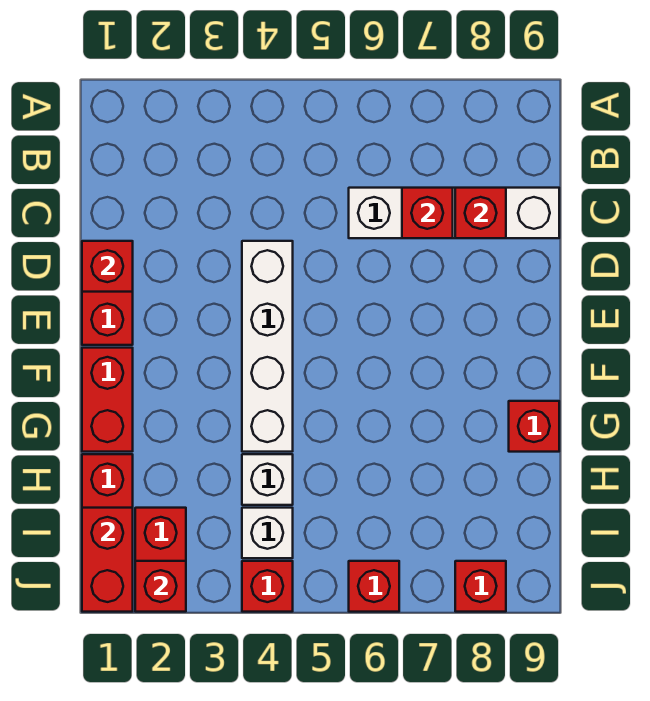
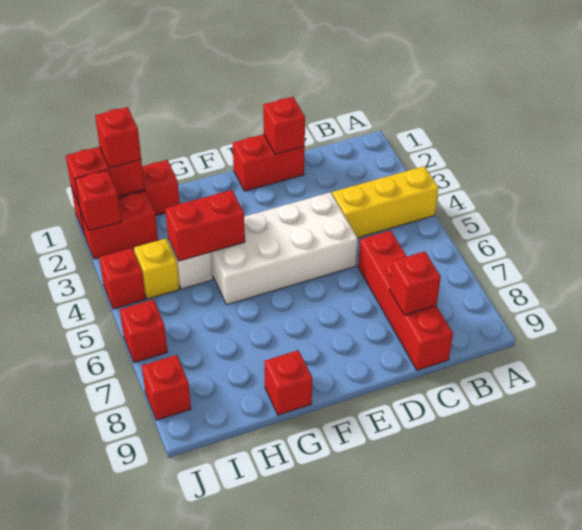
none -> yellow 1x3 brick [332,166,438,238]
white 1x4 brick [349,188,559,238] -> red 1x4 brick [358,230,453,370]
red 1x1 brick [402,188,453,238] -> red 1x1 brick moved to [95,107,141,168]
white 1x4 brick [242,241,293,452] -> white 2x4 brick [211,192,358,305]
red 1x2 brick [82,348,133,452] -> red 1x2 brick moved to [165,190,245,261]
white 1x1 brick [242,508,293,558] -> yellow 1x1 brick [134,238,180,299]

